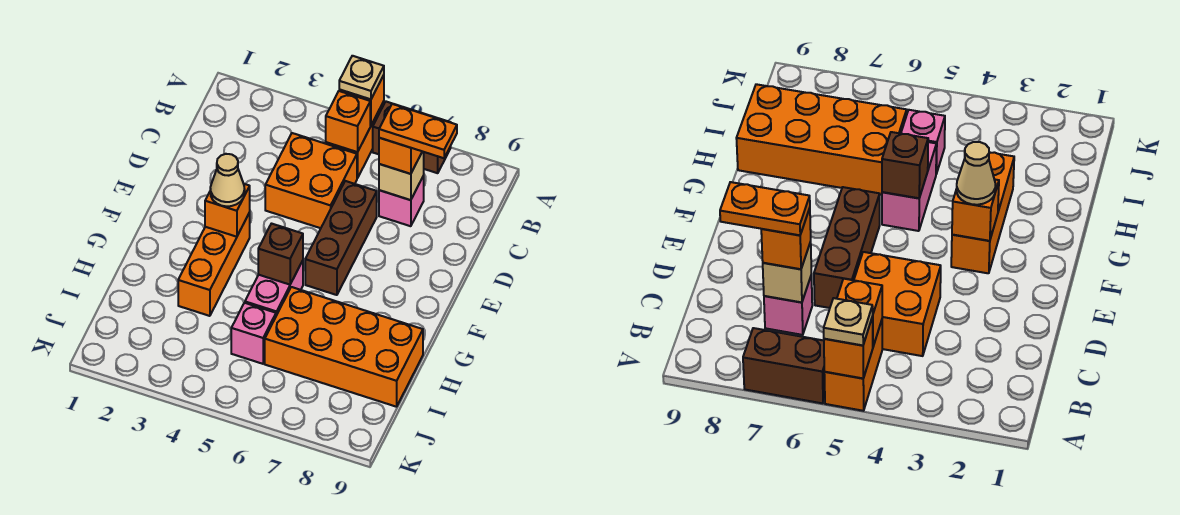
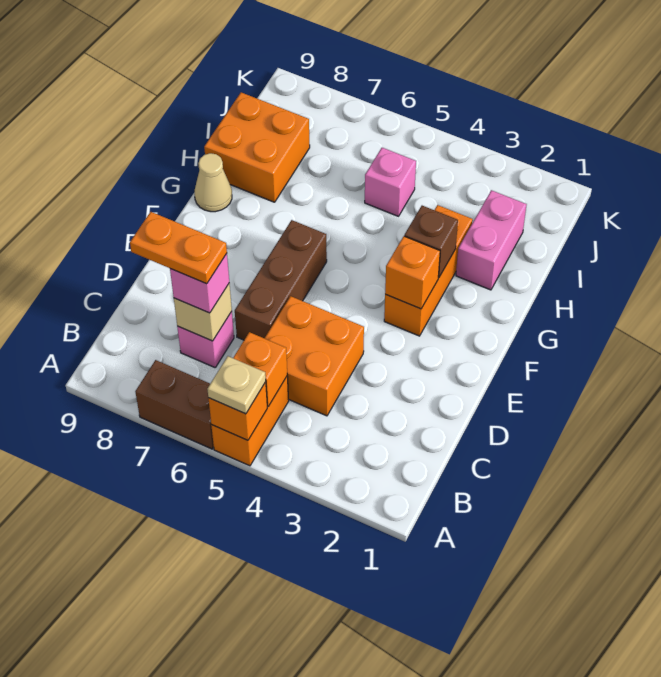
orange 1x1 brick [379,138,422,174] -> pink 1x1 brick [170,254,229,313]
tan 1x1 cone [210,154,245,206] -> tan 1x1 cone moved to [194,153,232,212]
pink 1x2 brick [245,261,303,316] -> pink 1x2 brick moved to [456,190,527,290]
brown 1x1 brick [258,224,303,285] -> brown 1x1 brick moved to [404,206,458,278]
orange 2x4 brick [265,287,423,407] -> orange 2x2 brick [204,92,310,202]

